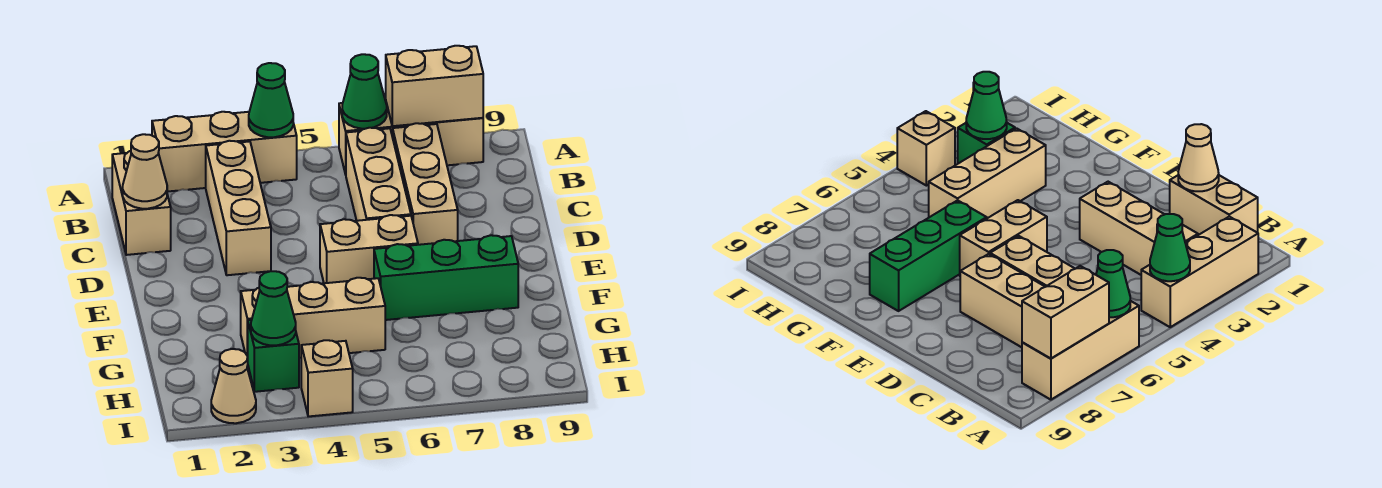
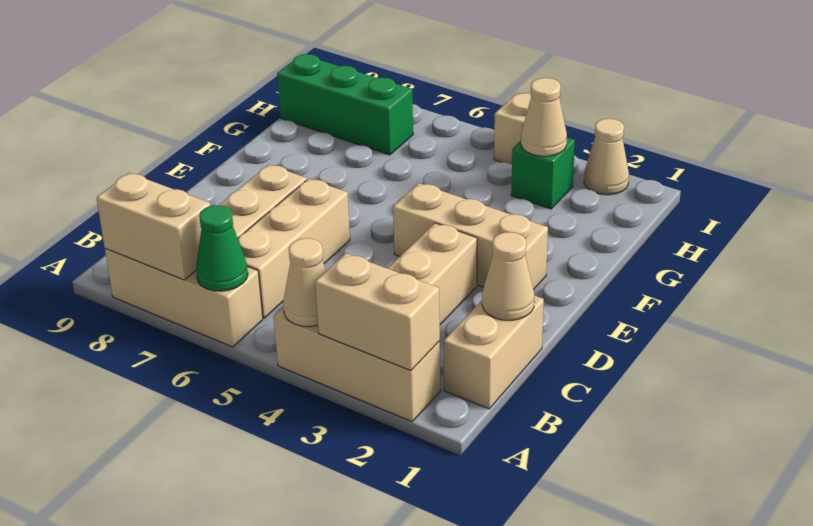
green 1x1 cone [249,63,293,137] -> tan 1x1 cone [283,238,326,327]
tan 1x2 brick [320,215,418,283] -> tan 1x2 brick moved to [315,253,440,371]
green 1x3 brick [374,235,518,320] -> green 1x3 brick moved to [277,54,413,155]
tan 1x3 brick [241,278,385,358] -> tan 1x3 brick moved to [393,183,548,290]
green 1x1 cone [251,271,296,345] -> tan 1x1 cone [521,78,567,156]

